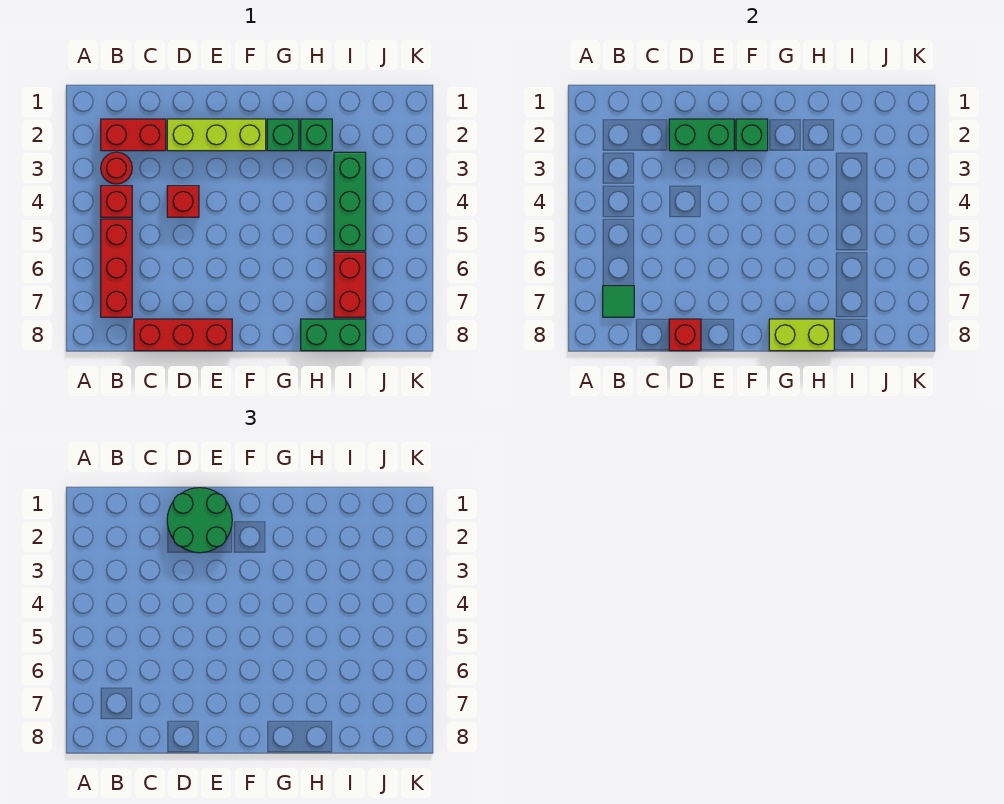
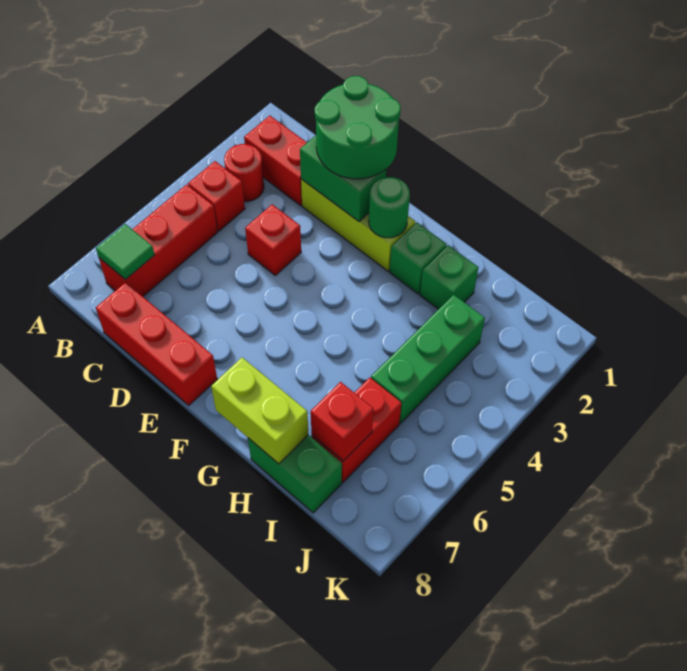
red 1x1 brick [669,319,701,351] -> red 1x1 brick moved to [311,382,373,461]
green 1x1 brick [736,119,768,151] -> green 1x1 round brick [369,177,410,238]

